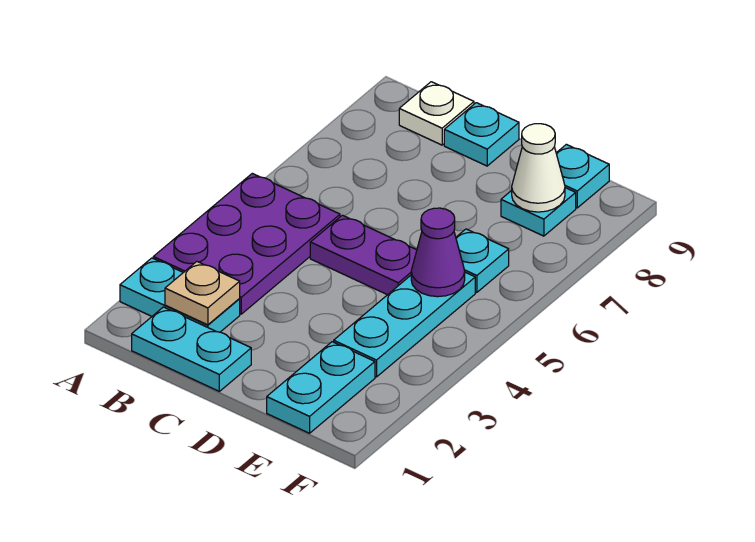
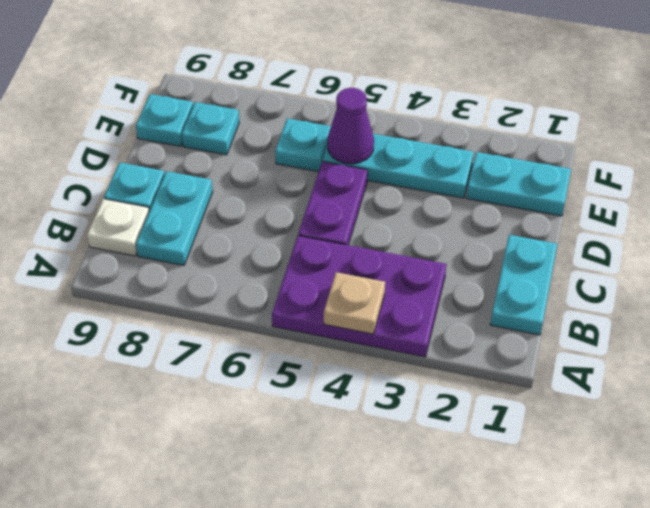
cyan 1x2 plate [120,258,240,332] -> cyan 1x2 plate moved to [136,171,213,265]
tan 1x1 plate [165,262,240,325] -> tan 1x1 plate moved to [324,272,385,334]
white 1x1 cone [512,124,565,212] -> none

